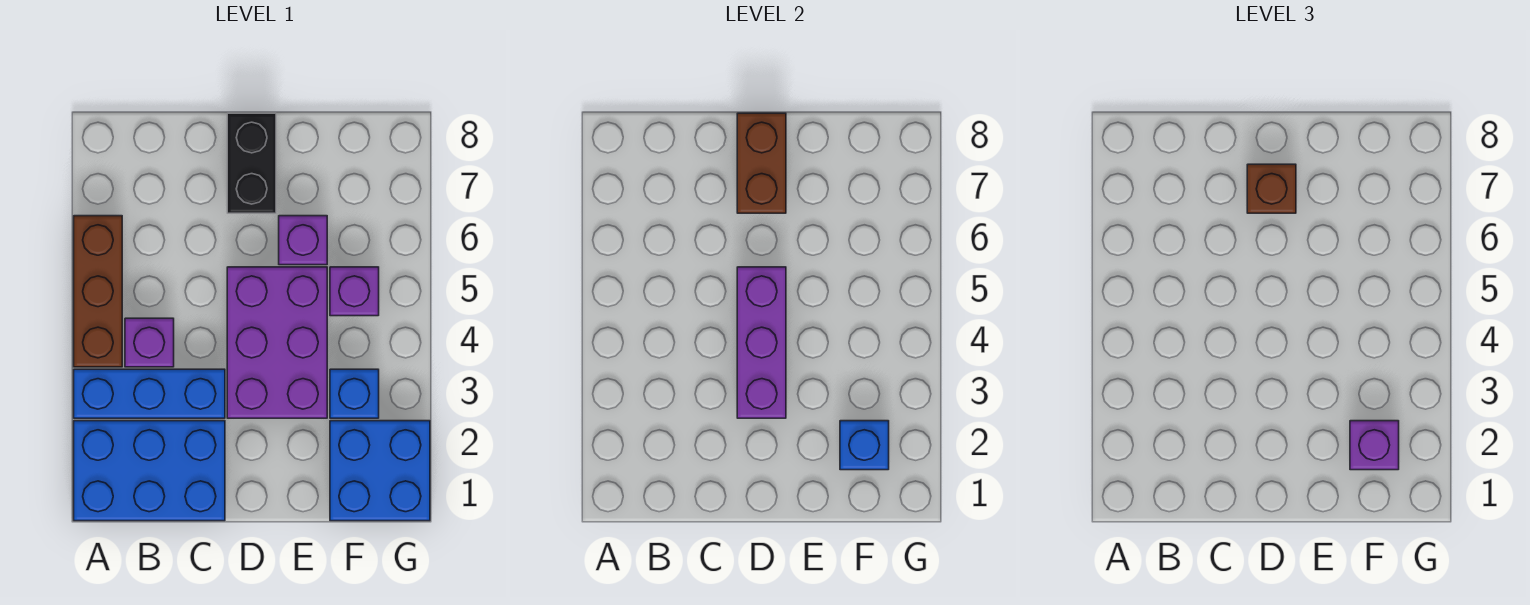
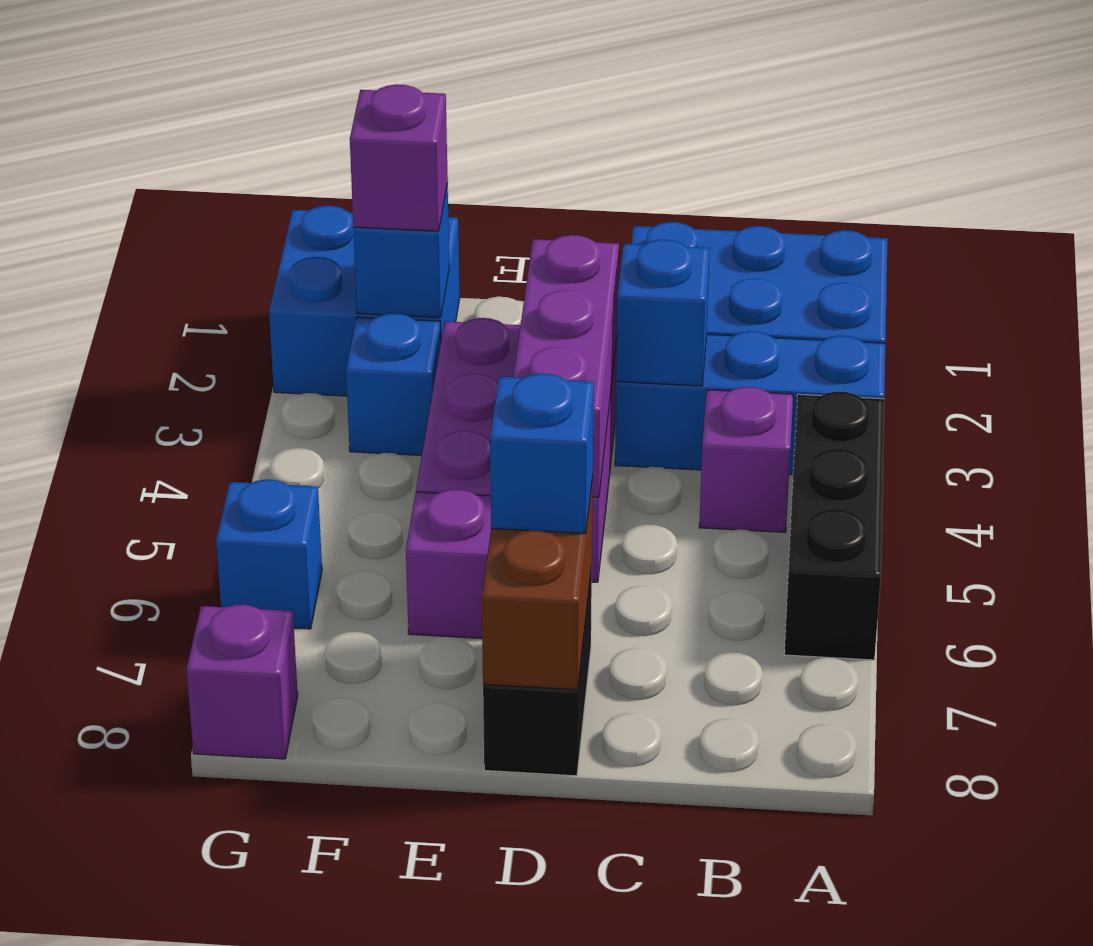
brown 1x3 brick [74,216,122,367] -> black 1x3 brick [784,391,884,660]
none -> blue 1x1 brick [616,240,710,386]
brown 1x1 brick [1247,164,1296,213] -> blue 1x1 brick [490,373,594,534]
purple 1x1 brick [330,267,379,316] -> purple 1x1 brick moved to [186,604,298,759]
none -> blue 1x1 brick [216,479,322,629]

